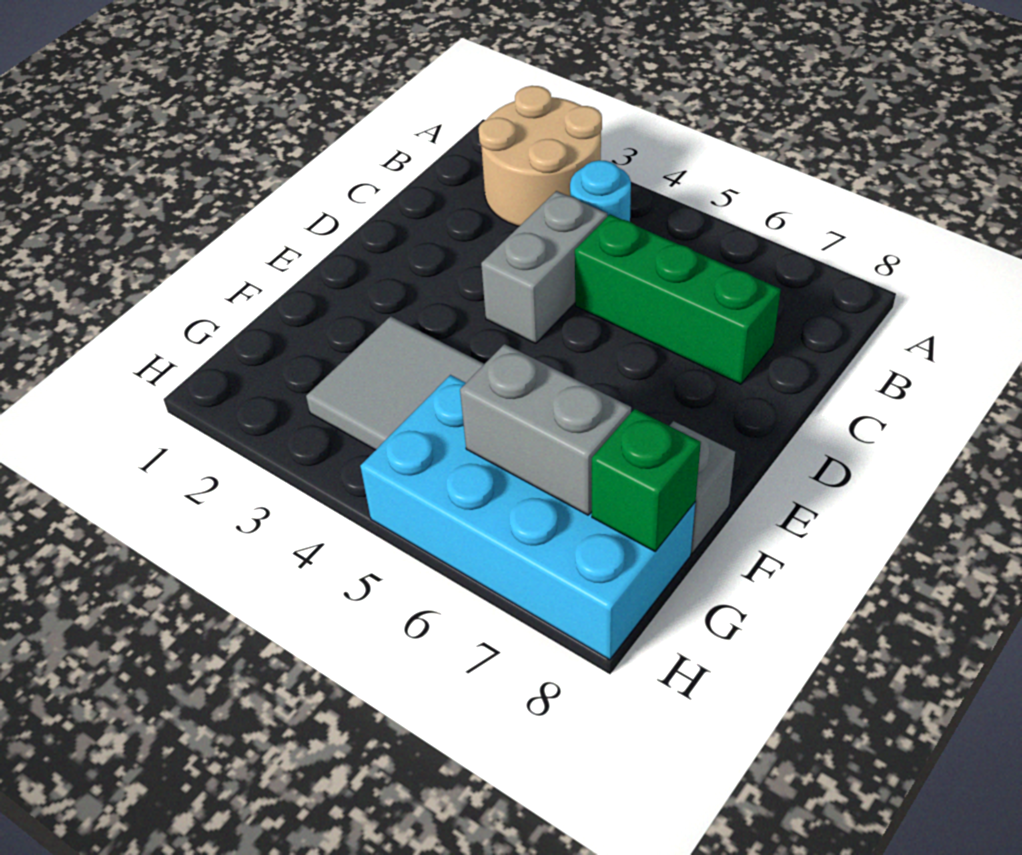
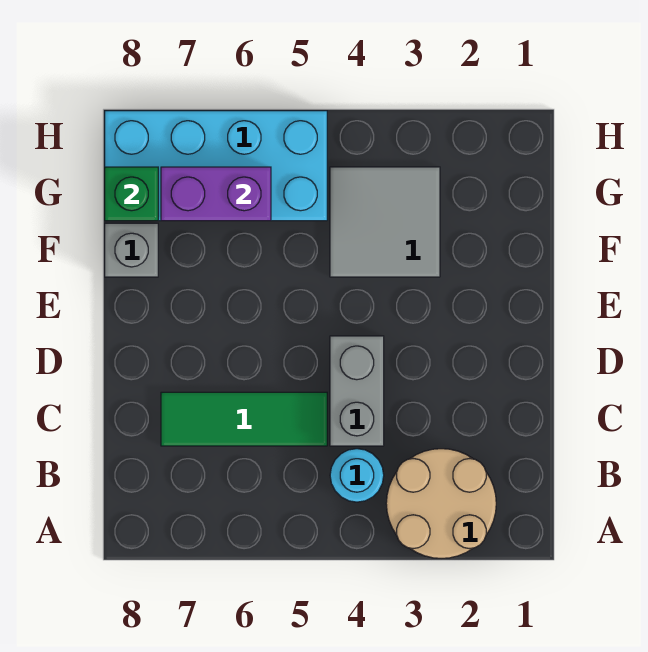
green 1x3 brick [575,214,781,384] -> green 1x3 tile [161,392,327,446]
grey 1x2 brick [460,344,631,515] -> purple 1x2 brick [161,167,271,221]

